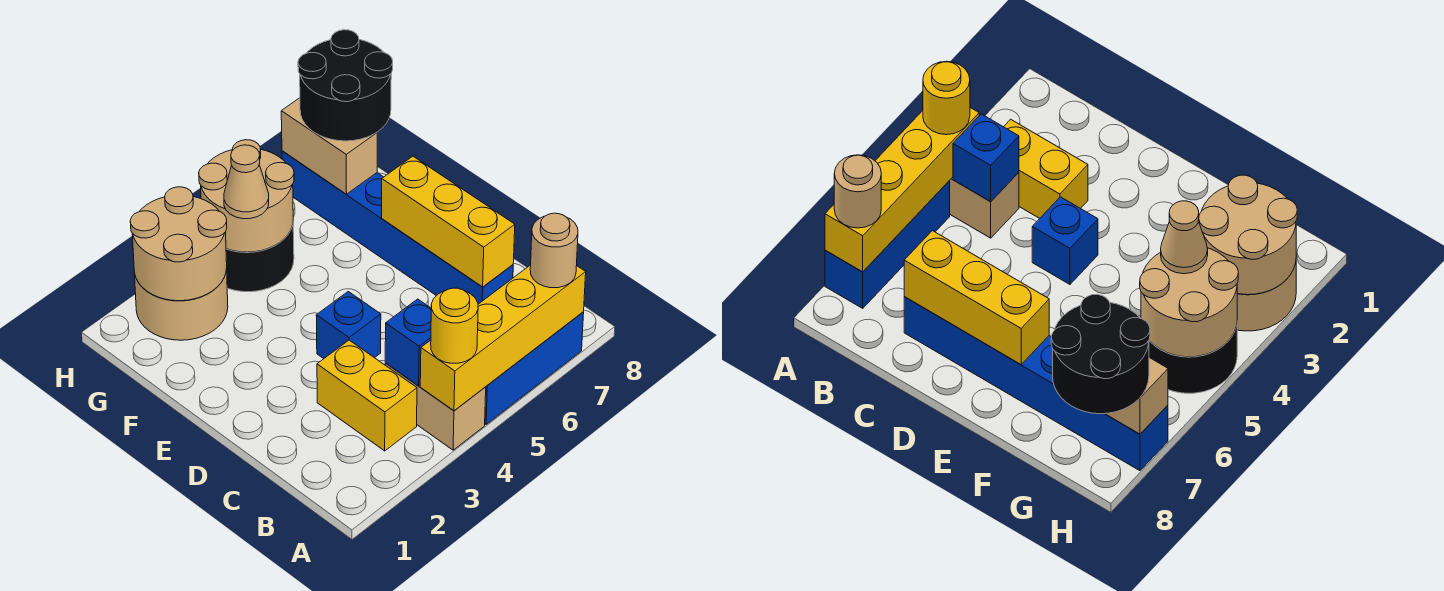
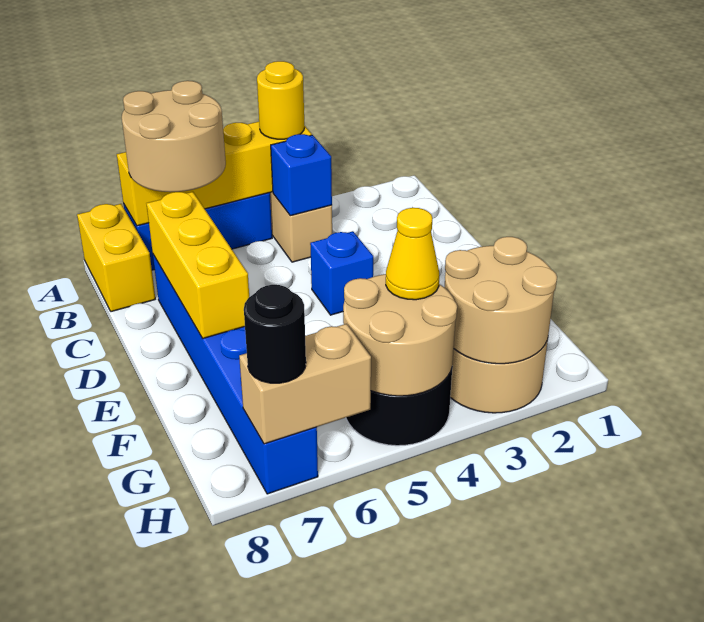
tan 1x1 round brick [530,213,578,288] -> tan 2x2 round brick [122,81,226,192]
yellow 1x2 brick [317,340,417,451] -> yellow 1x2 brick moved to [77,204,155,312]
tan 1x1 cone [224,145,269,219] -> yellow 1x1 cone [386,208,439,300]
tan 1x2 brick [281,98,377,194] -> tan 1x2 brick turned to [239,324,371,444]
black 2x2 round brick [298,30,393,141] -> black 1x1 round brick [244,285,306,383]

